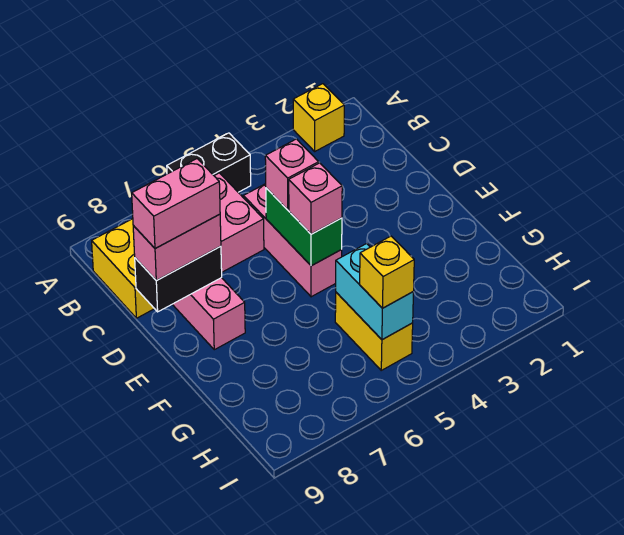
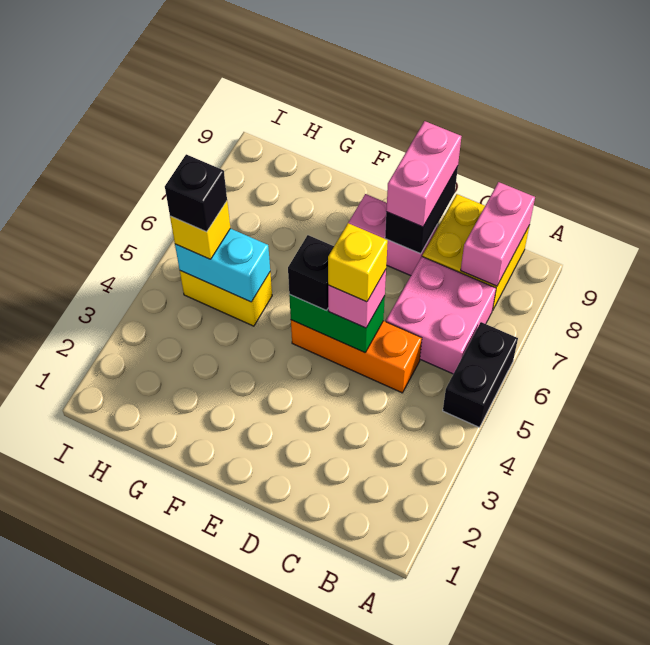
yellow 1x1 brick [293,84,344,151] -> yellow 1x1 brick moved to [328,223,388,302]
pink 1x3 brick [244,184,342,297] -> orange 1x3 brick [291,320,422,393]
pink 1x2 brick [132,159,220,249] -> pink 1x2 brick moved to [461,182,535,286]
pink 1x1 brick [289,163,342,234] -> black 1x1 brick [288,235,334,310]
none -> black 1x1 brick [165,154,227,232]

